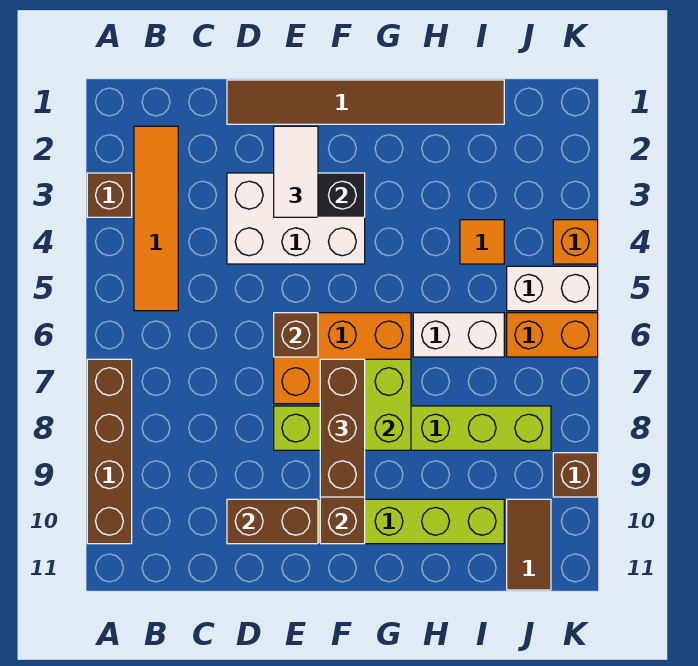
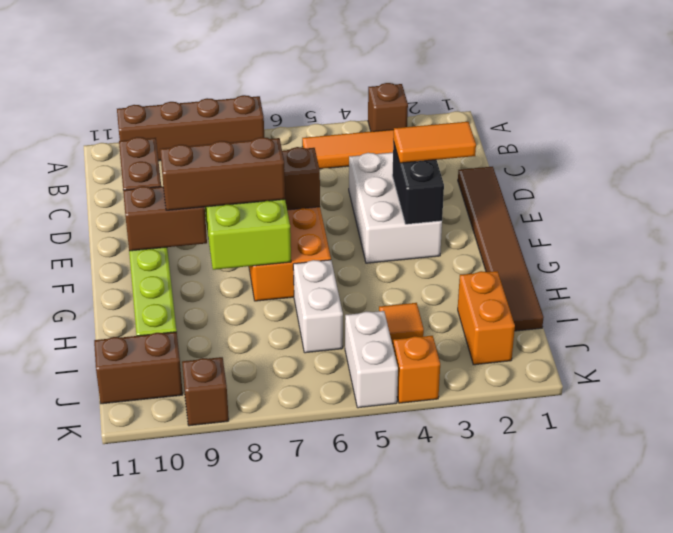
white 1x2 tile [274,126,318,217] -> orange 1x2 tile [393,122,476,163]
lime 1x6 brick [274,406,551,450] -> none
orange 1x2 brick [507,313,598,357] -> orange 1x2 brick moved to [458,271,515,365]
brown 1x2 tile [507,499,551,590] -> brown 1x2 brick [94,332,183,404]

